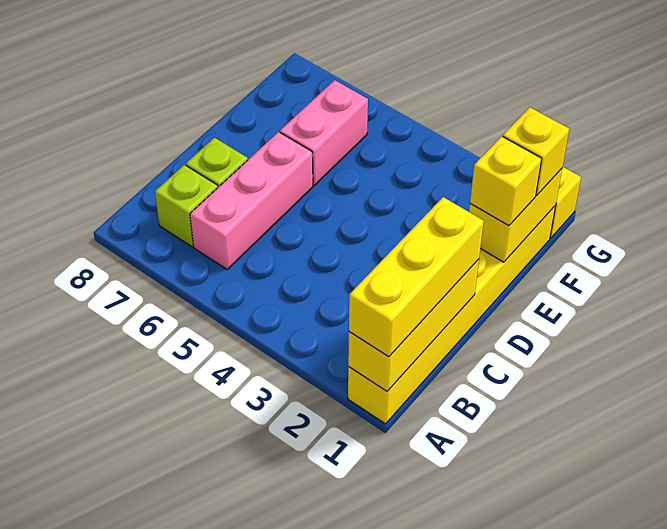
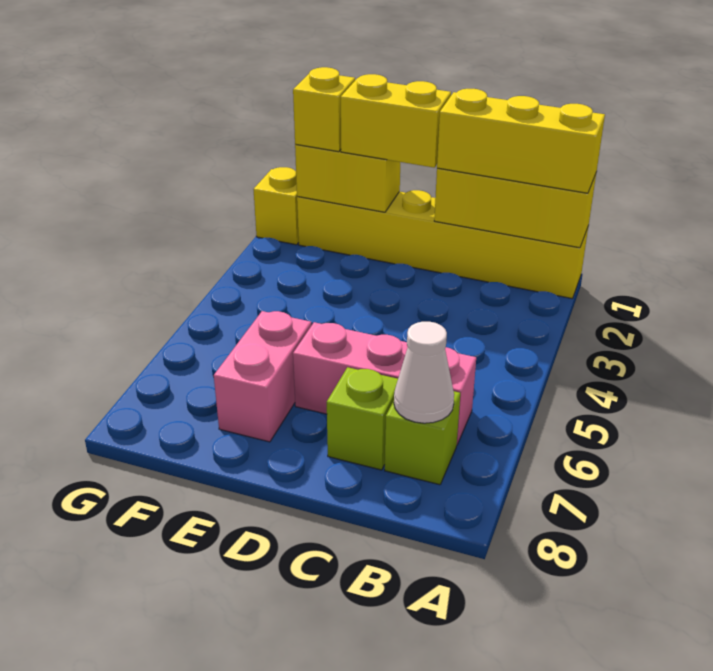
none -> white 1x1 cone [394,322,454,423]
yellow 1x1 brick [470,136,542,226] -> yellow 1x2 brick [341,74,451,168]
pink 1x2 brick [280,80,368,185] -> pink 1x2 brick turned to [214,311,311,442]

